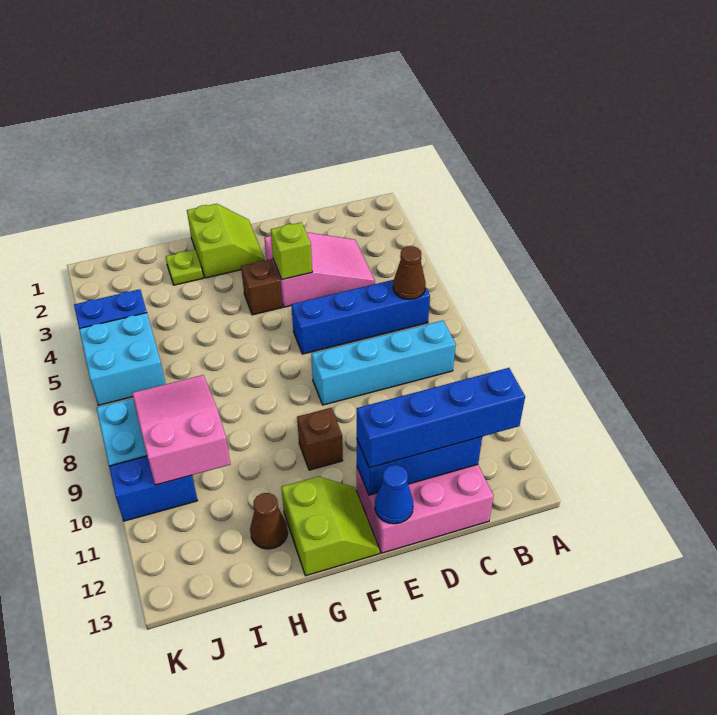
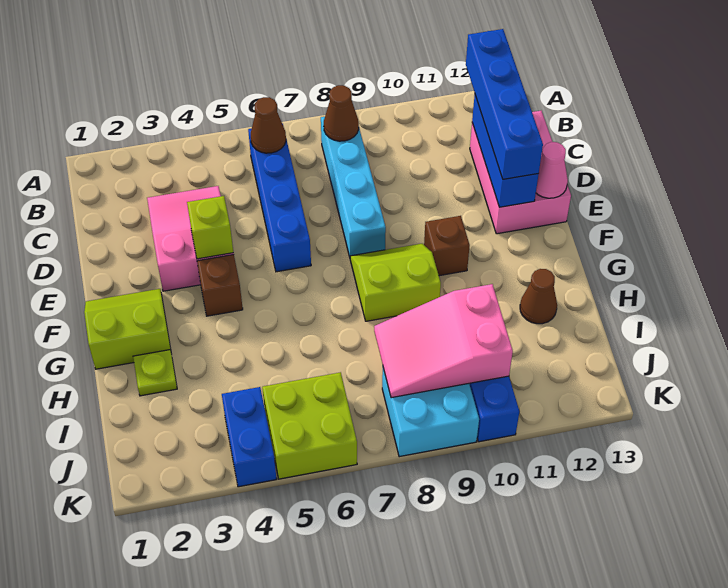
none -> brown 1x1 cone [324,85,359,141]
blue 1x1 cone [375,465,413,524] -> pink 1x1 cone [536,142,568,198]
lime 2x2 slope [281,477,380,576] -> lime 2x2 slope moved to [350,244,441,321]
cyan 2x2 brick [79,313,165,405] -> lime 2x2 brick [262,372,357,479]

